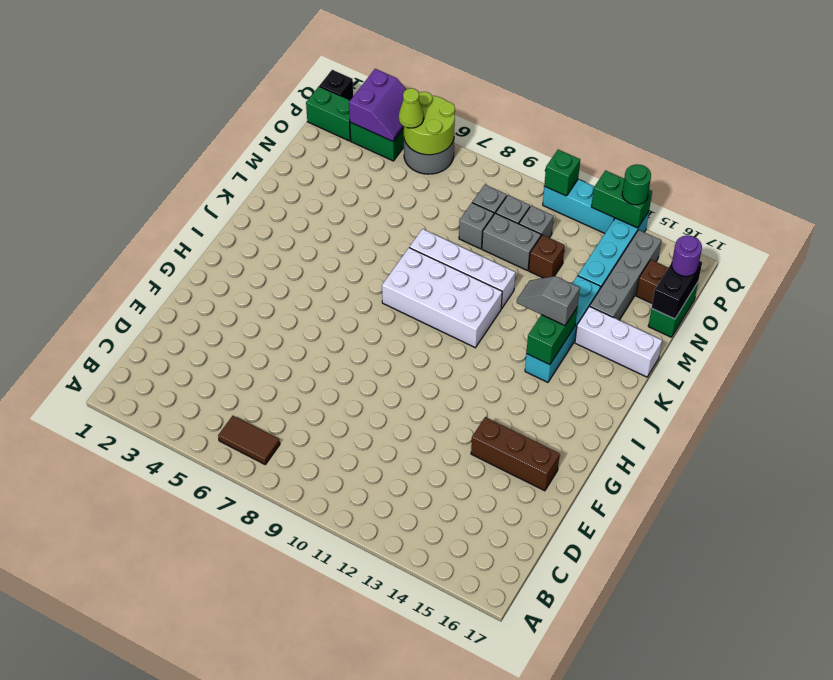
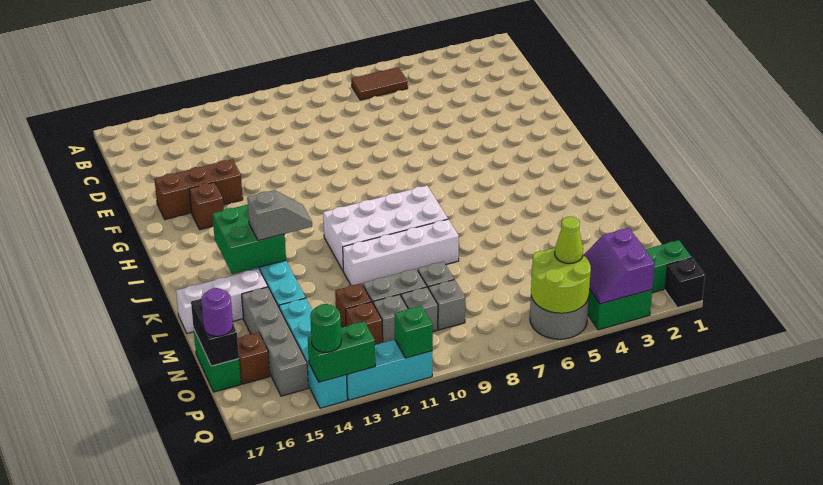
none -> brown 1x1 brick [189,182,224,230]
green 1x2 brick [526,308,577,365] -> green 2x2 brick [212,205,286,274]
none -> brown 1x1 brick [345,302,383,345]

